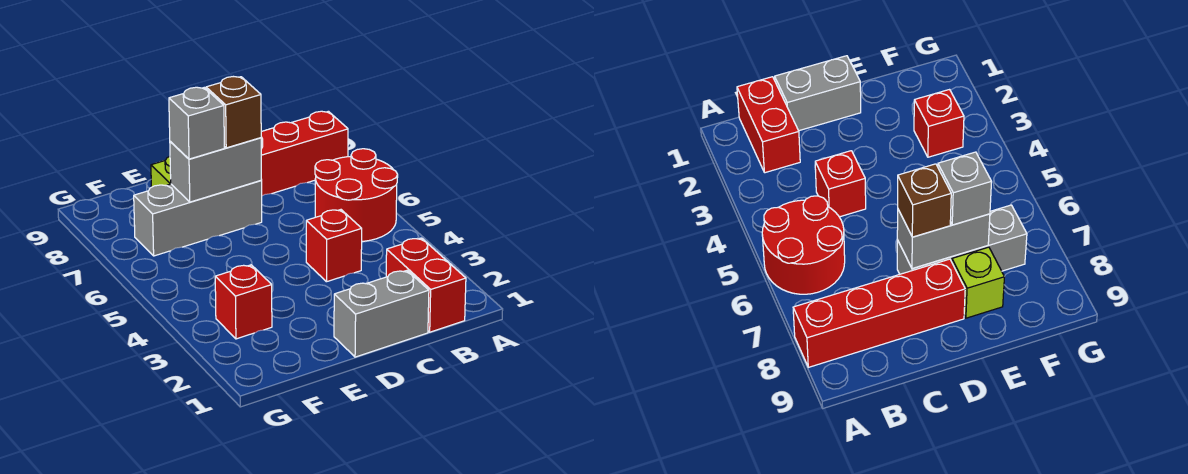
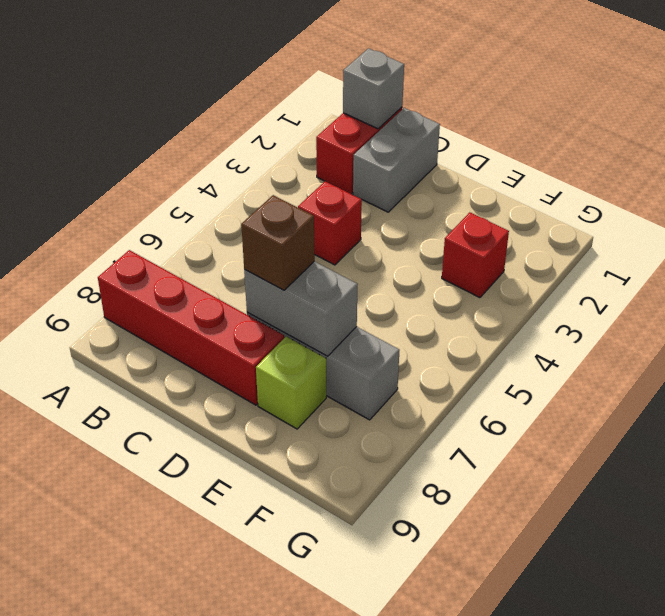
red 2x2 round brick [315,149,398,241] -> none
grey 1x2 brick [334,271,429,357] -> grey 1x2 brick turned to [353,108,440,212]
grey 1x1 brick [169,87,224,159] -> grey 1x1 brick moved to [343,48,404,129]

